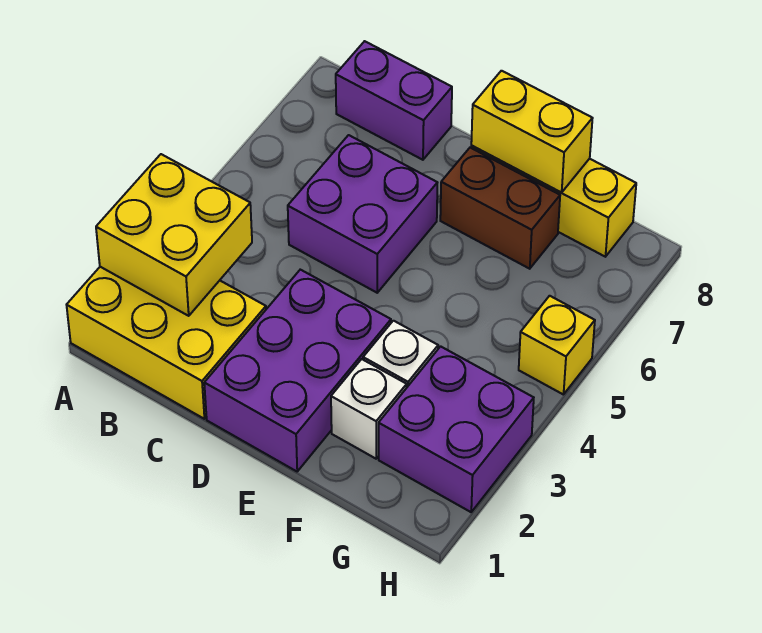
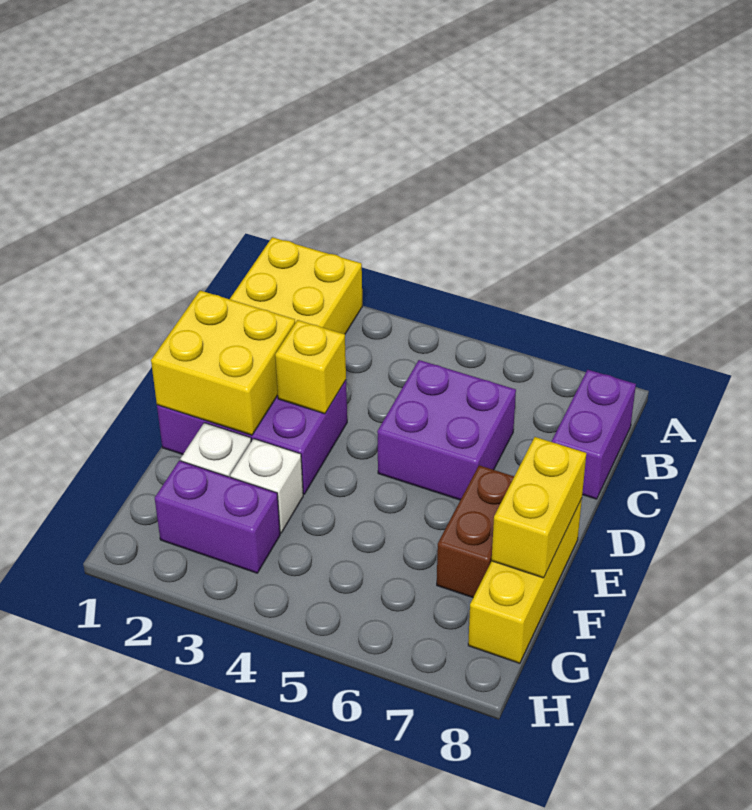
yellow 2x2 brick [96,154,252,316] -> yellow 2x2 brick moved to [151,291,296,435]
purple 2x2 brick [379,346,534,512] -> purple 1x2 brick [155,461,280,573]
yellow 1x1 brick [519,296,595,395] -> yellow 1x1 brick moved to [275,320,346,414]

